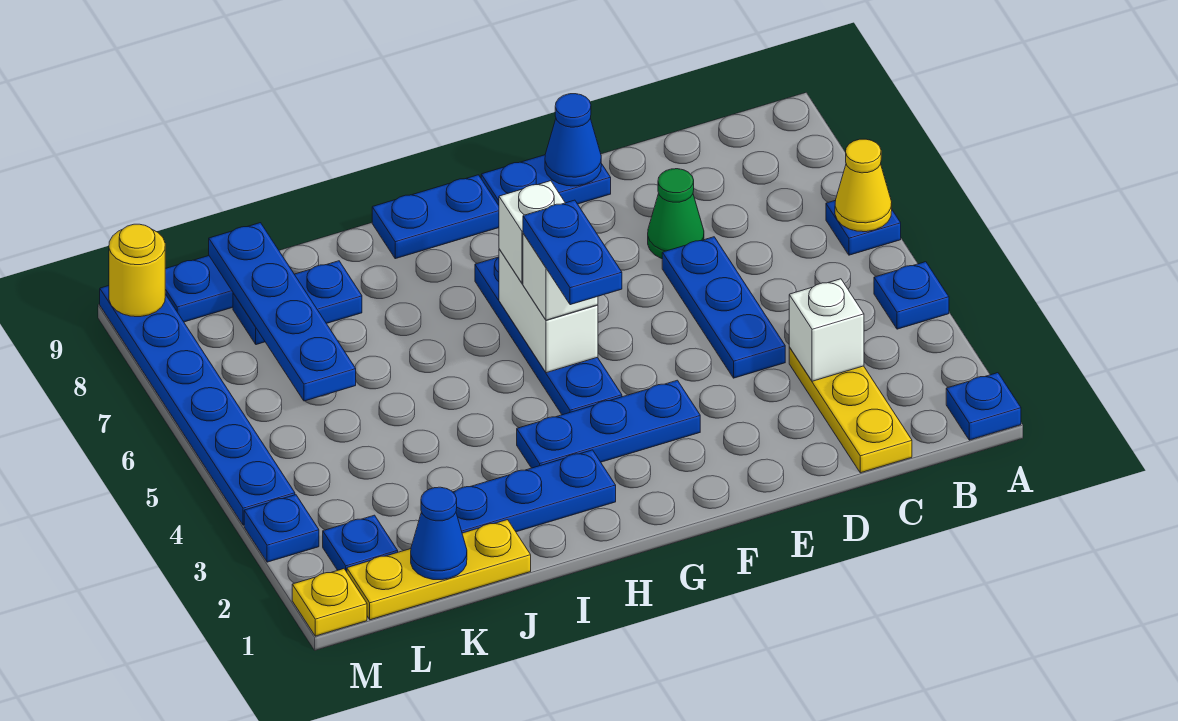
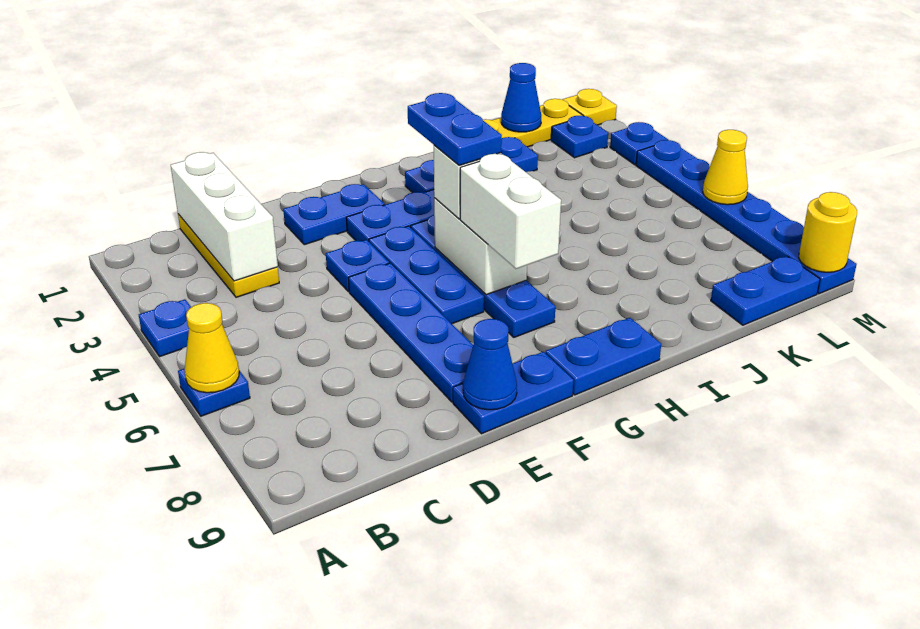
blue 1x1 plate [946,373,1021,440] -> blue 1x1 plate moved to [326,240,389,292]
white 1x1 brick [789,279,864,381] -> white 1x3 brick [171,152,278,281]
blue 1x3 plate [662,237,785,378] -> blue 1x3 plate moved to [369,226,484,324]
green 1x1 cone [648,169,704,259] -> none
white 1x1 brick [499,181,565,283] -> white 1x2 brick [460,154,561,269]
blue 1x2 plate [233,261,362,345] -> blue 1x2 plate moved to [283,184,385,245]
blue 1x4 plate [209,223,356,401] -> blue 1x4 plate moved to [349,263,473,402]
none -> yellow 1x1 cone [703,130,748,205]

